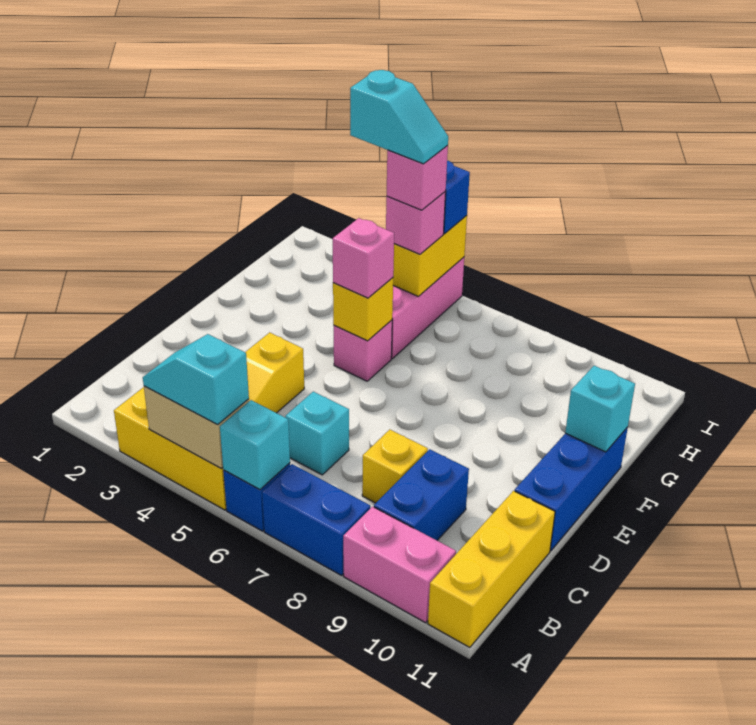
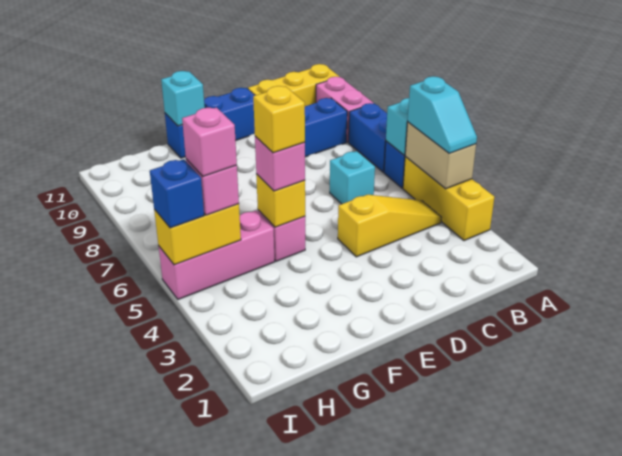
yellow 1x1 brick [362,430,428,503] -> yellow 1x1 brick moved to [253,86,305,153]
cyan 1x2 slope [350,70,448,164] -> none

